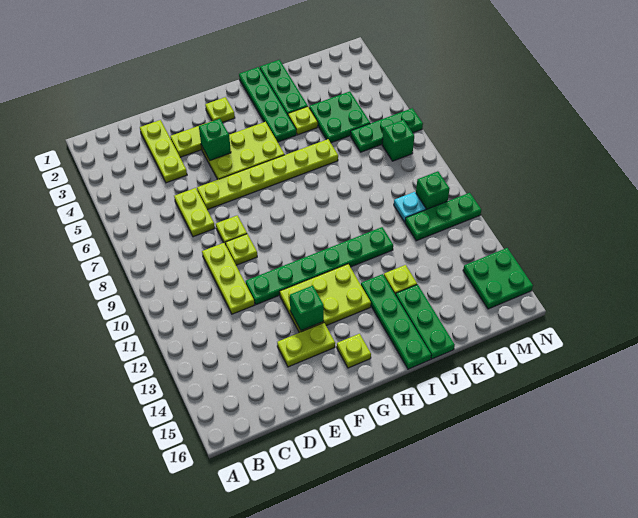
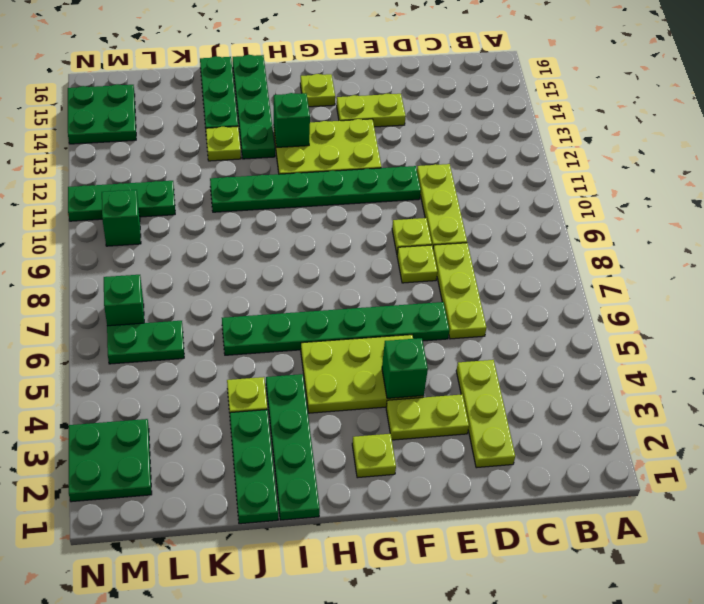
lime 1x2 plate [174,188,215,237] -> lime 1x3 plate [433,243,486,339]
lime 1x6 plate [197,139,338,210] -> green 1x6 plate [222,302,449,355]
green 1x1 brick [290,285,324,331] -> green 1x1 brick moved to [274,93,310,147]
green 2x2 plate [309,91,370,143] -> green 2x2 plate moved to [69,419,152,502]
green 1x3 plate [351,108,423,152] -> green 1x2 plate [107,321,184,364]
cyan 1x1 plate [394,192,426,222] -> none

